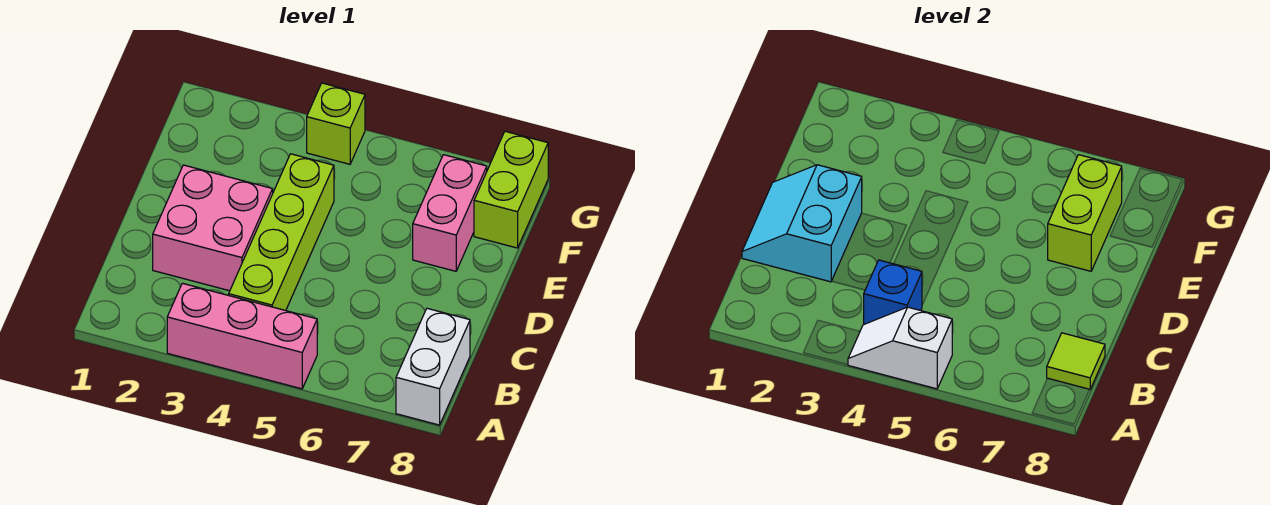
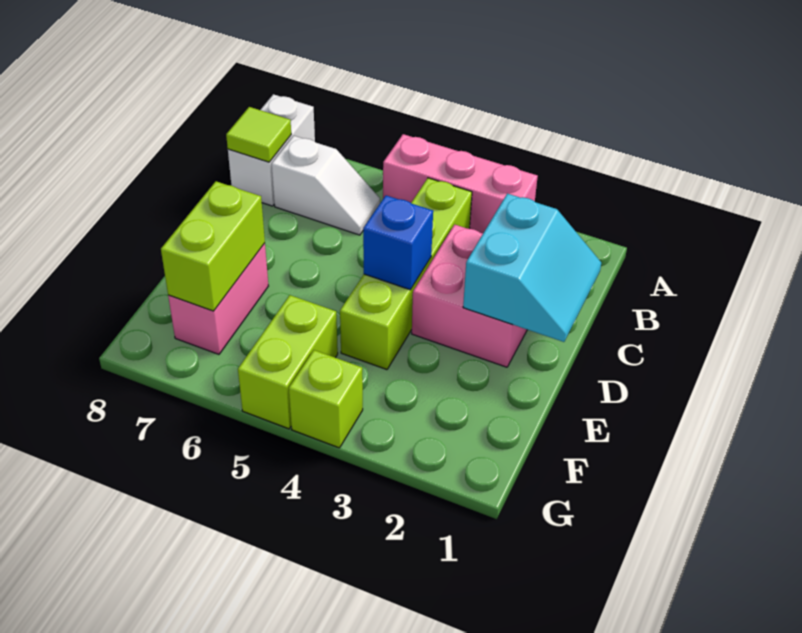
white 1x2 slope [848,307,952,389] -> white 1x2 slope moved to [272,136,380,235]
blue 1x1 brick [864,260,922,324] -> blue 1x1 brick moved to [363,195,433,290]
lime 1x2 brick [474,131,548,248] -> lime 1x2 brick moved to [238,295,338,429]

